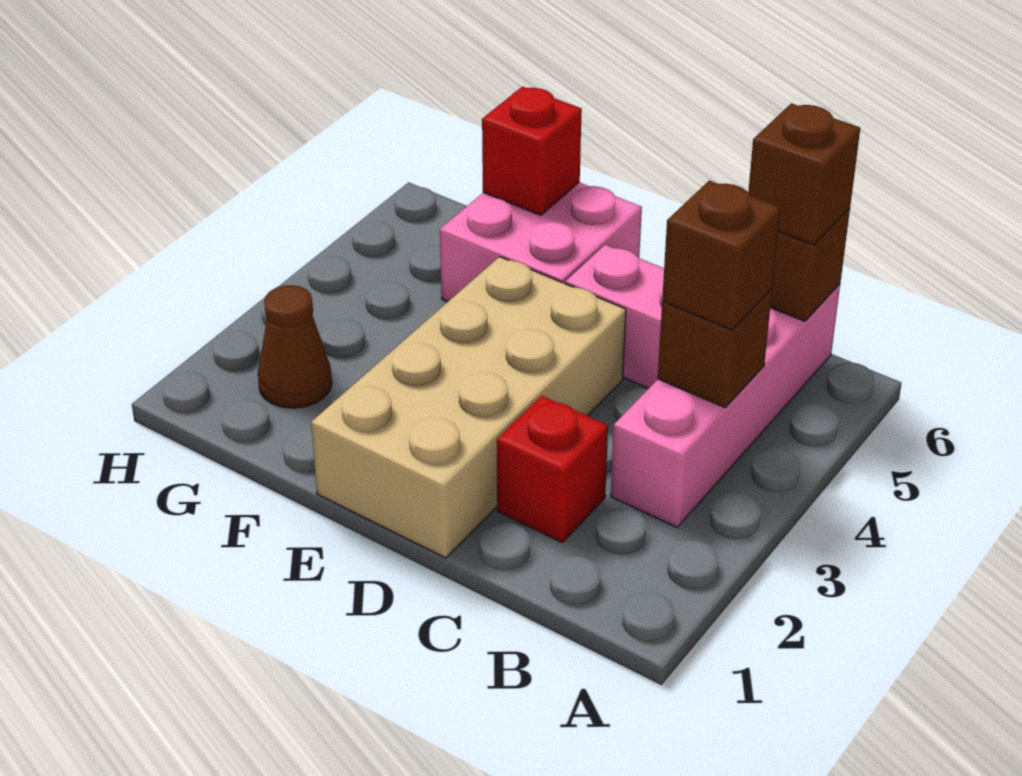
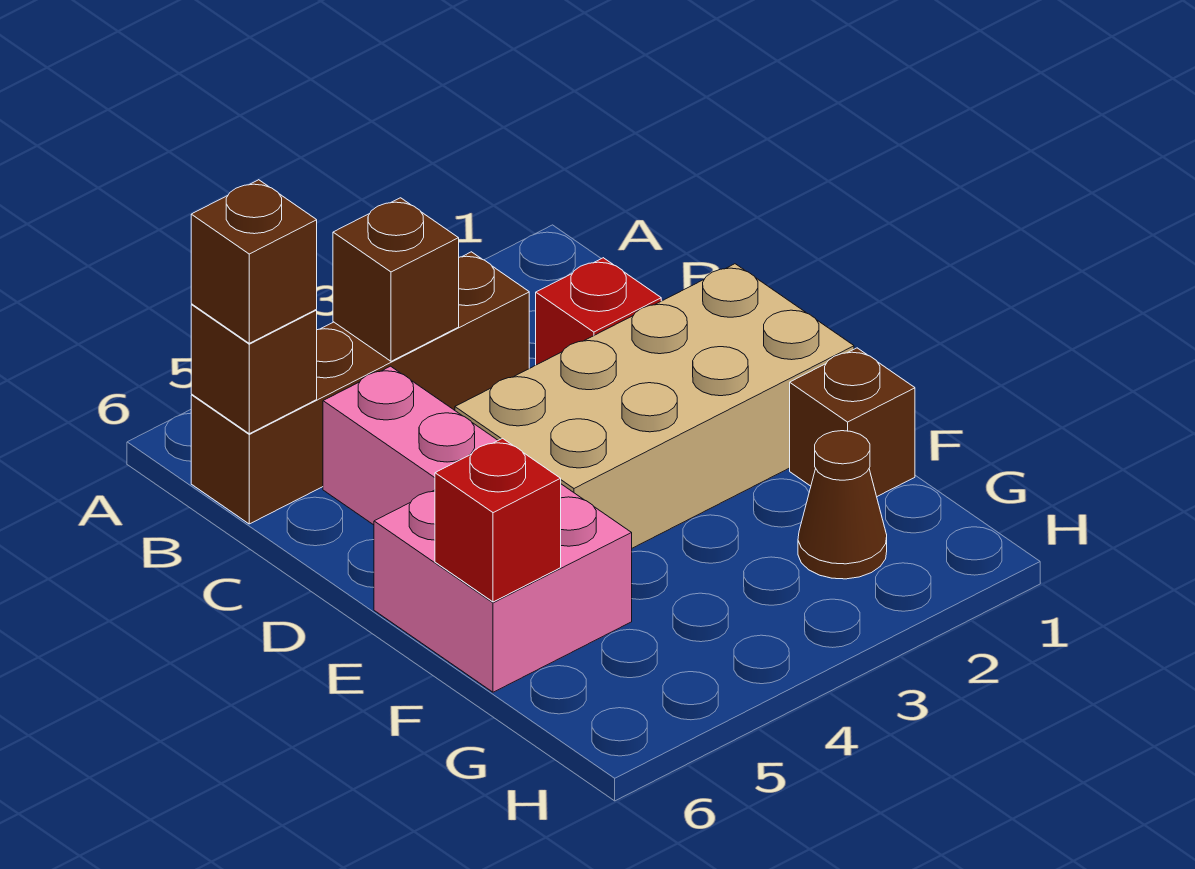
pink 1x4 brick [611,284,840,527] -> brown 1x4 brick [191,252,529,524]
brown 1x1 brick [662,181,780,330] -> brown 1x1 brick moved to [790,348,915,496]

